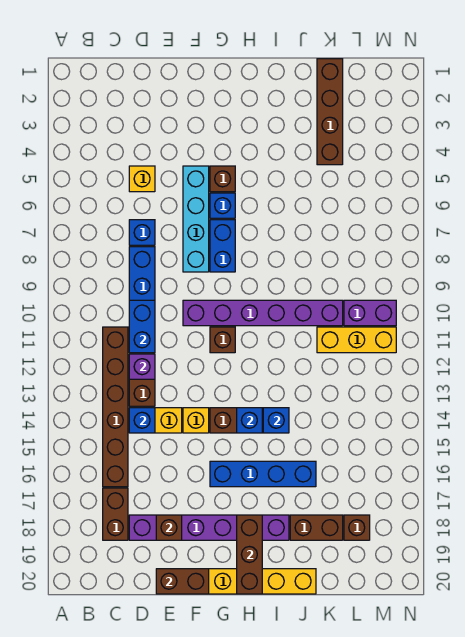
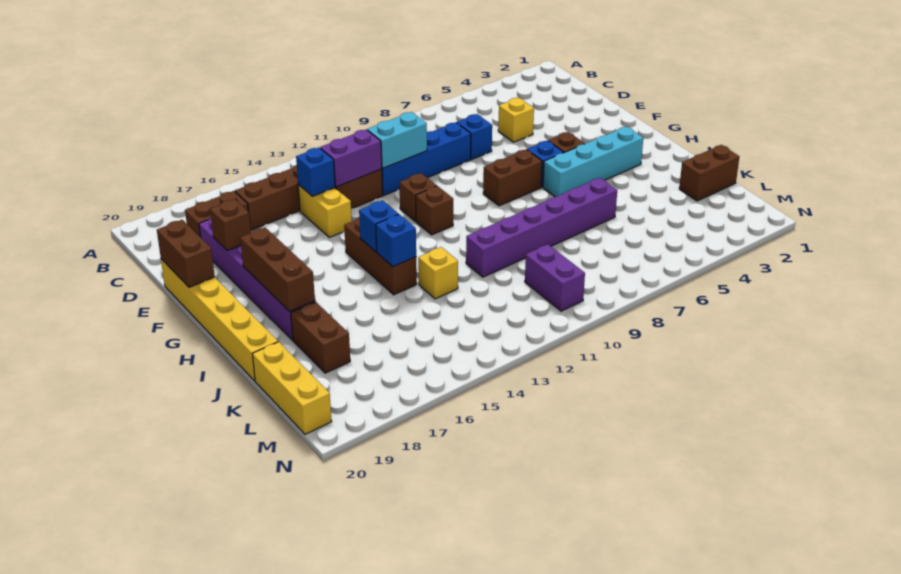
blue 1x2 brick [129,300,155,353] -> cyan 1x2 brick [367,112,427,168]
purple 1x1 brick [129,354,155,379] -> purple 1x2 brick [320,130,382,187]
cyan 1x4 brick [183,166,209,272] -> cyan 1x4 brick moved to [543,126,643,197]
purple 1x6 brick [183,300,343,326] -> purple 1x6 brick turned to [466,178,617,277]
yellow 1x1 brick [183,408,209,433] -> yellow 1x1 brick moved to [418,247,458,299]
blue 1x2 brick [210,220,235,272] -> brown 1x2 brick [483,149,542,206]
blue 1x4 brick [210,461,316,487] -> none
brown 1x3 brick [237,515,262,594] -> brown 1x3 brick turned to [240,228,315,312]
brown 1x4 brick [317,59,343,165] -> brown 1x2 brick [679,145,739,201]
yellow 1x3 brick [317,327,396,353] -> yellow 1x3 brick moved to [252,342,332,434]
brown 1x1 brick [344,515,370,540] -> brown 1x1 brick moved to [400,173,437,221]

